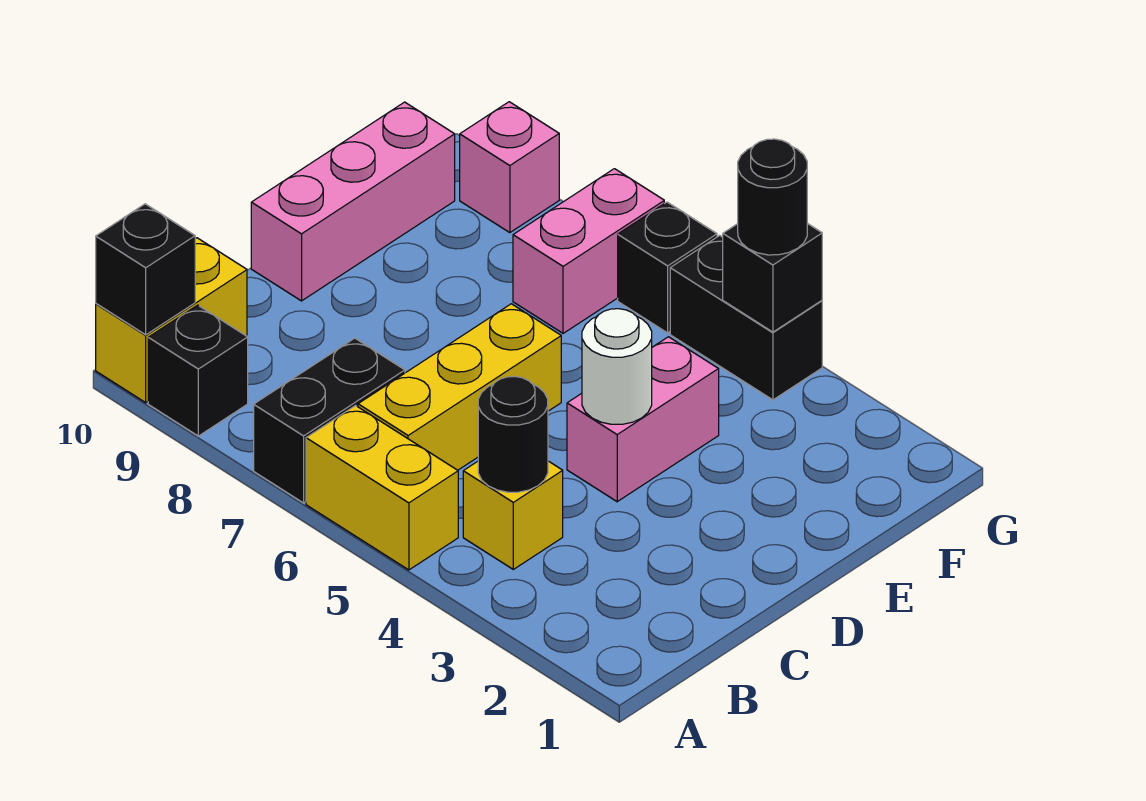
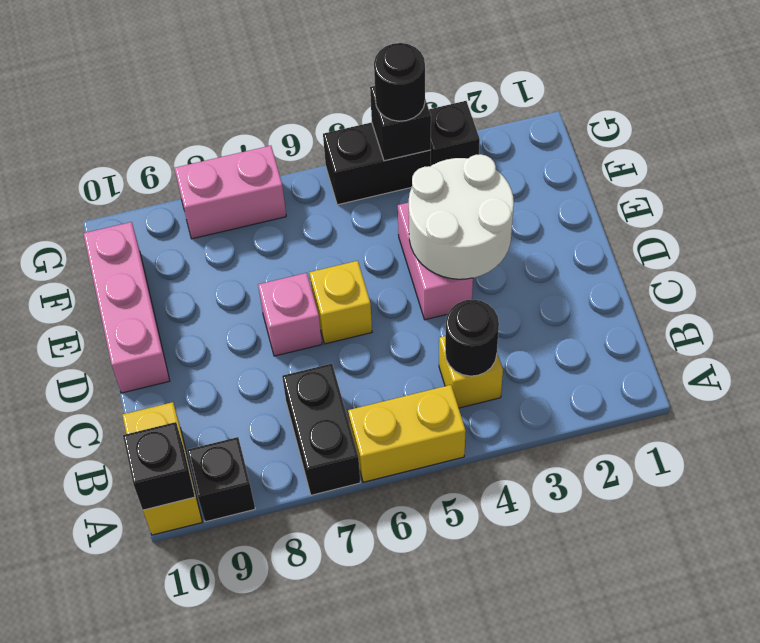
yellow 1x3 brick [358,304,561,470] -> yellow 1x1 brick [309,261,372,344]
white 1x1 round brick [582,309,652,424] -> white 2x2 round brick [409,154,514,279]
pink 1x2 brick [513,169,664,333] -> pink 1x2 brick turned to [175,146,286,239]
black 1x1 brick [618,202,717,333] -> black 1x1 brick moved to [429,101,480,166]
pink 1x1 brick [460,102,559,233] -> pink 1x1 brick moved to [258,273,322,356]

